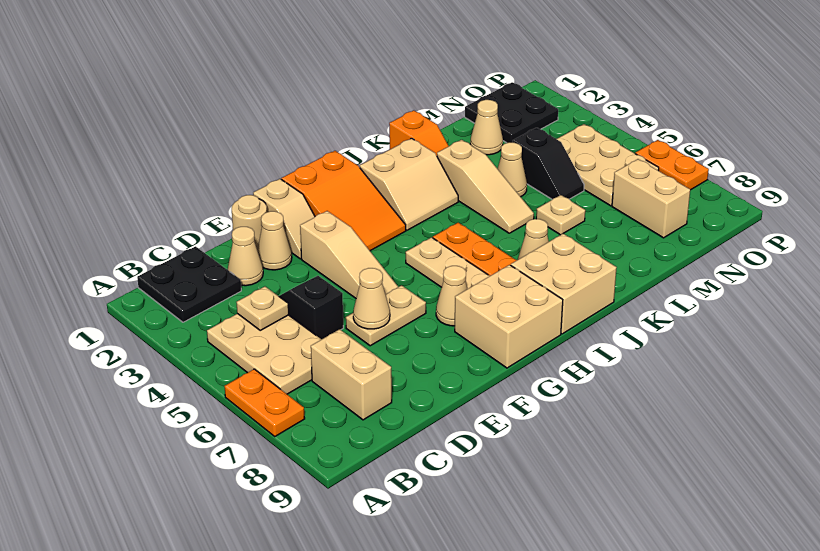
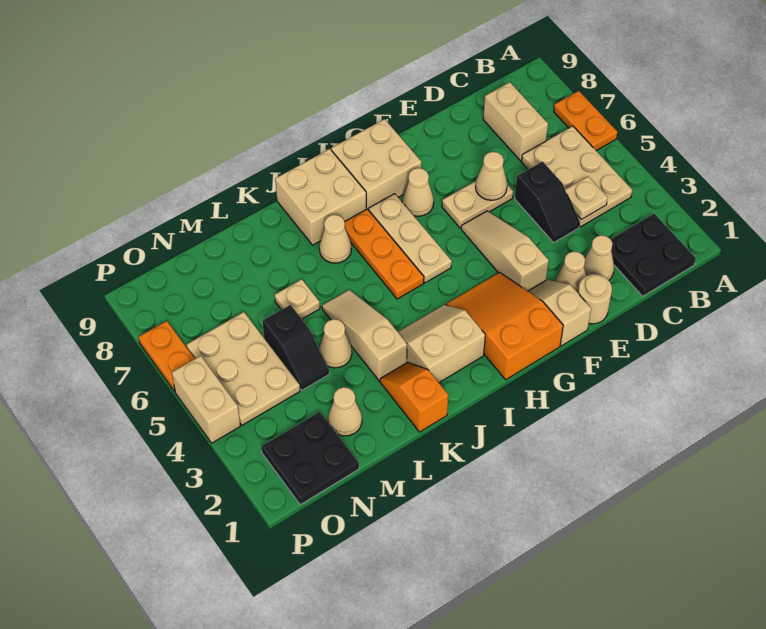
black 1x2 slope [513,128,584,199] -> black 1x2 slope turned to [262,305,329,391]
tan 1x2 brick [612,159,690,238] -> tan 1x2 brick moved to [172,356,240,443]

